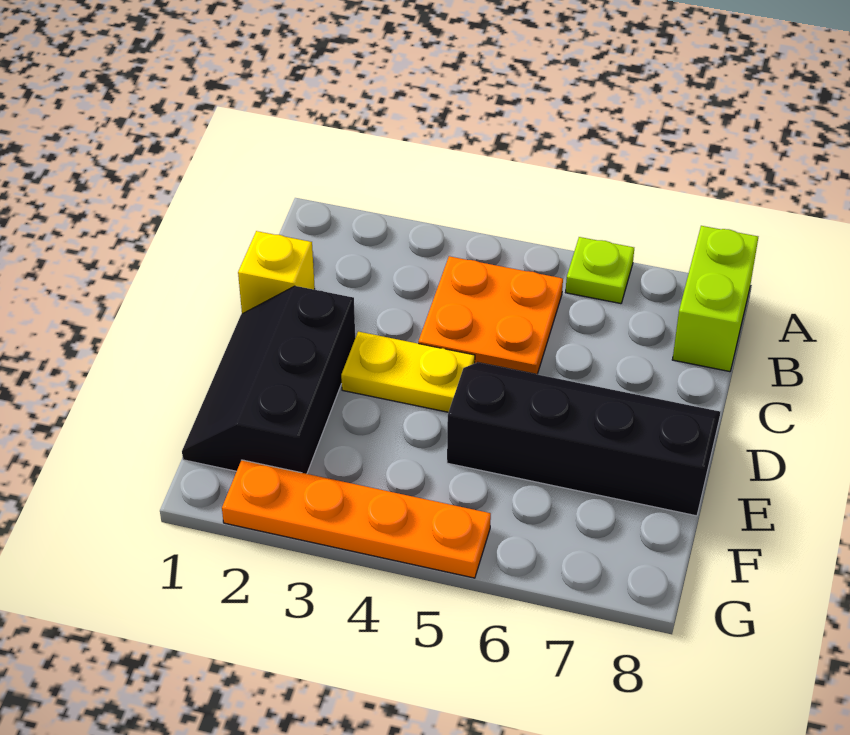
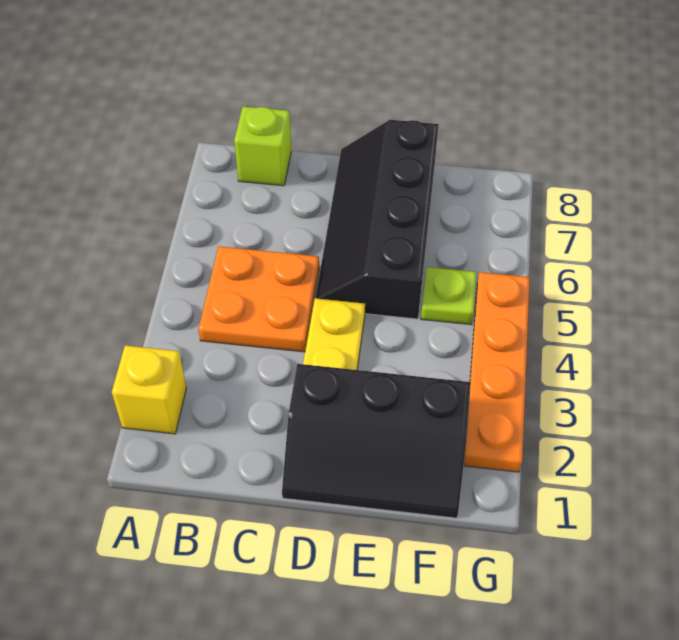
lime 1x1 plate [566,237,634,304] -> lime 1x1 plate moved to [421,267,476,325]
lime 1x2 brick [672,226,758,372] -> lime 1x1 brick [234,107,291,186]
yellow 1x1 brick [238,231,315,314] -> yellow 1x1 brick moved to [112,346,186,434]

